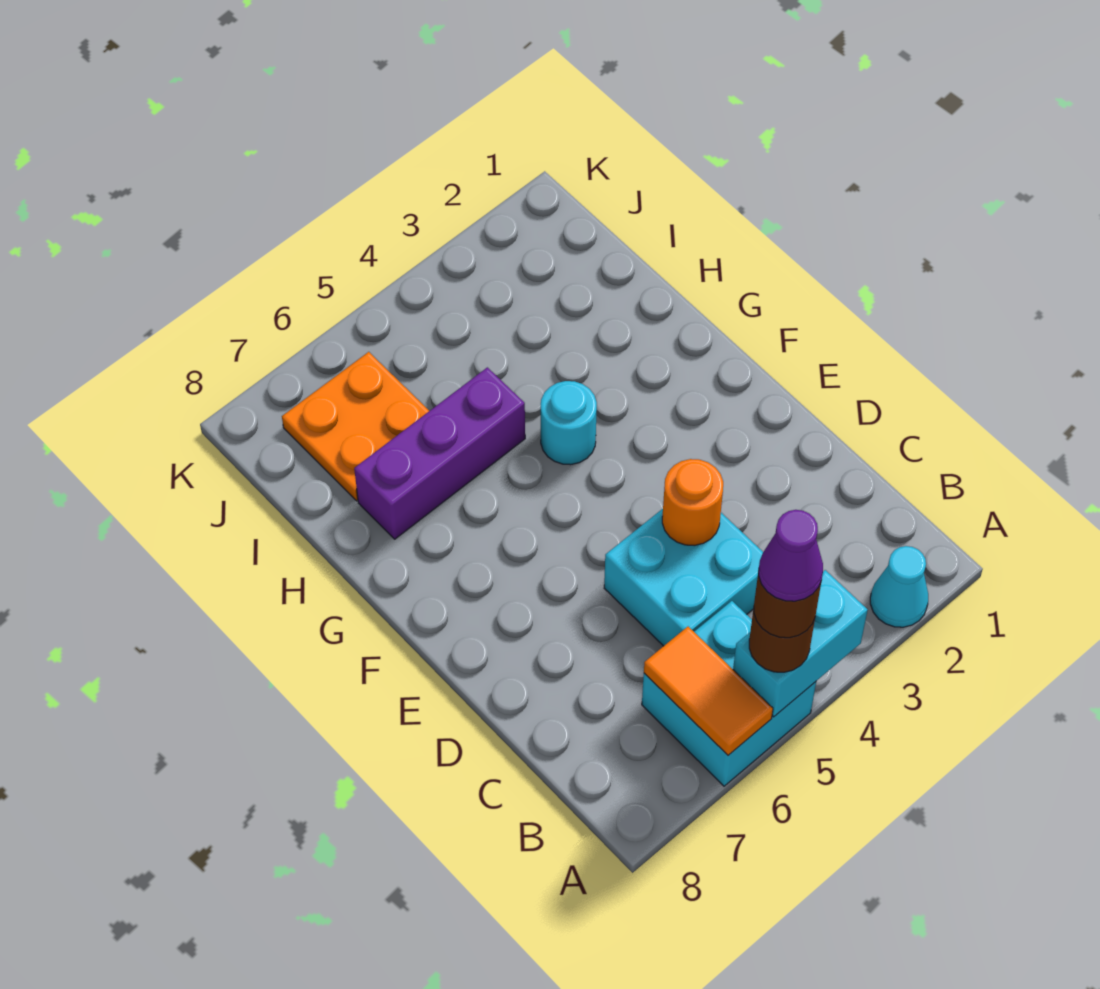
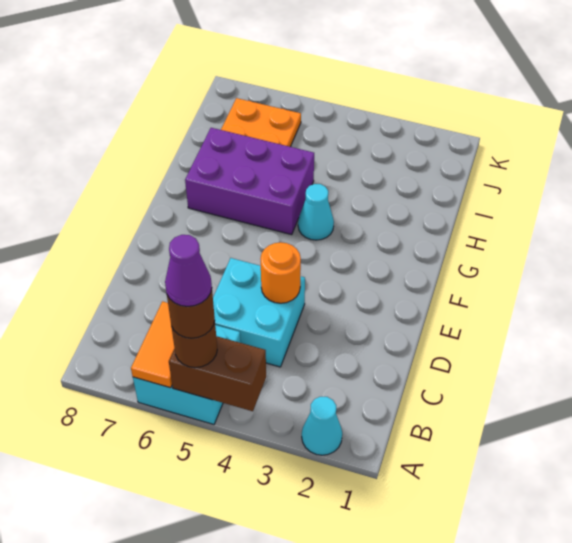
cyan 1x2 brick [733,570,868,717] -> brown 1x2 brick [169,336,266,411]
cyan 1x1 round brick [541,381,597,465] -> cyan 1x1 cone [298,184,334,240]
purple 1x3 brick [354,367,525,539] -> purple 2x3 brick [185,128,314,235]

